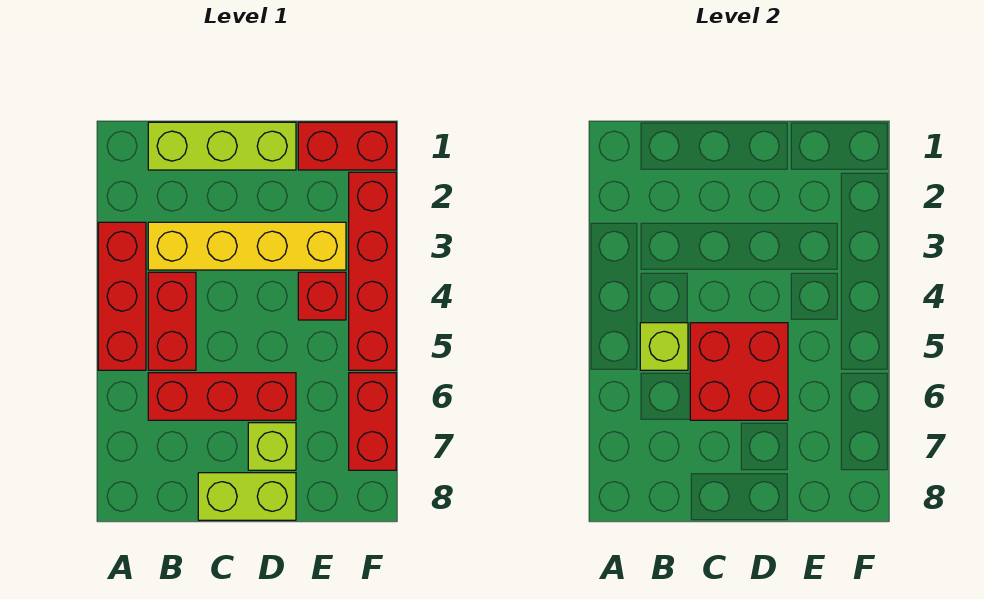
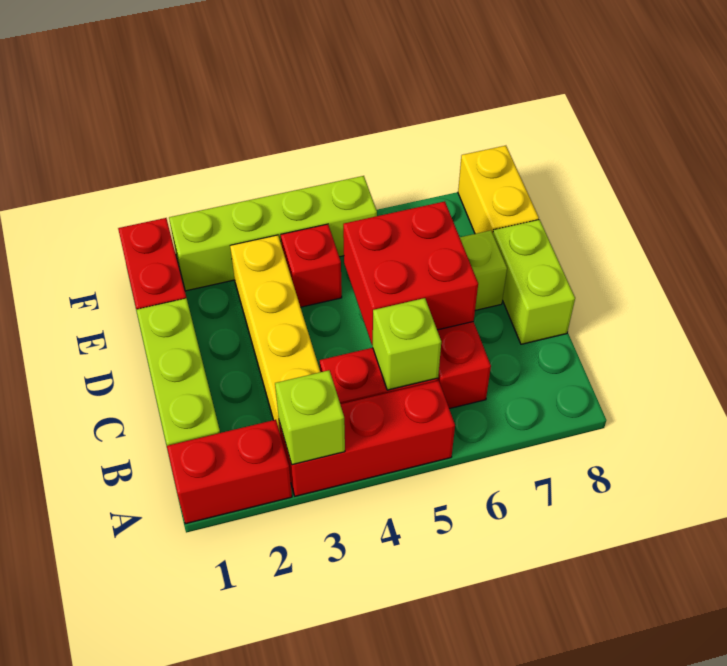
none -> lime 1x1 brick [275,370,345,465]
none -> yellow 1x2 brick [458,146,539,234]
red 1x4 brick [349,172,396,370] -> lime 1x4 brick [169,176,377,291]
red 1x2 brick [349,373,396,470] -> red 1x2 brick moved to [167,420,292,524]

